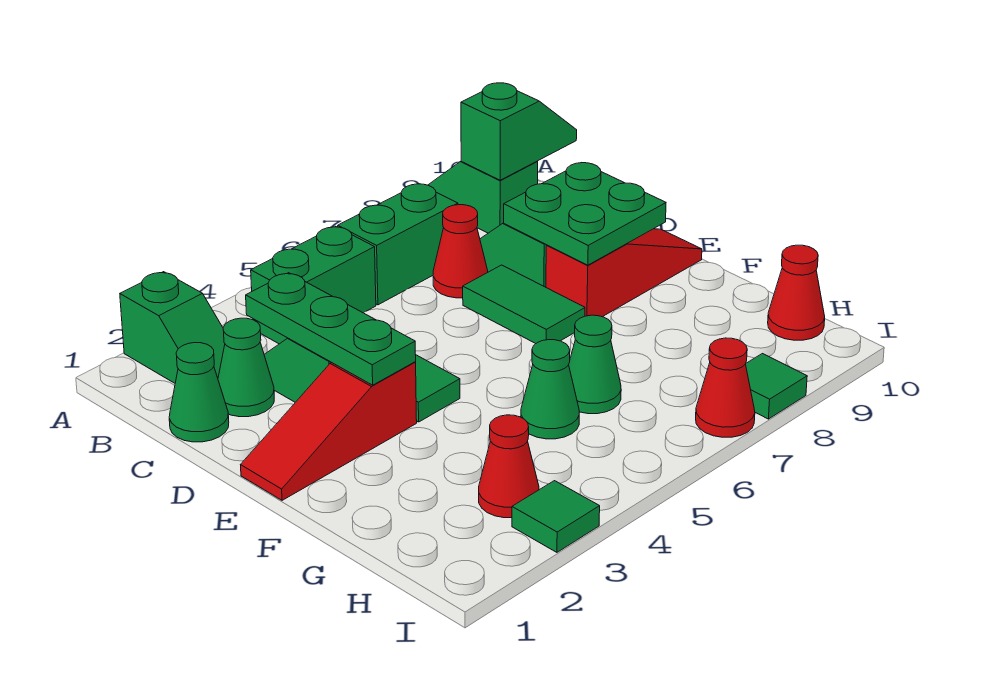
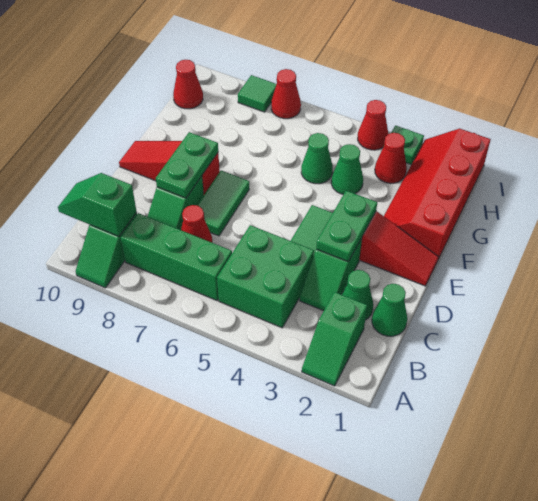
green 1x2 slope [120,272,225,383] -> green 1x2 slope turned to [302,292,367,386]
green 1x2 brick [251,226,376,344] -> green 2x2 brick [217,225,314,328]
green 1x2 brick [338,184,458,305] -> green 1x3 brick [121,213,232,301]
green 1x3 plate [246,273,416,385] -> green 1x2 plate [316,191,377,261]
green 2x2 plate [504,163,666,265] -> green 1x2 plate [156,132,218,198]
none -> red 2x4 slope [384,129,491,259]
green 1x1 cone [569,315,621,414] -> green 1x1 cone moved to [331,144,363,194]
green 1x1 tile [512,481,600,552] -> green 1x1 plate [391,126,424,165]
none -> red 1x1 cone [358,100,388,150]

